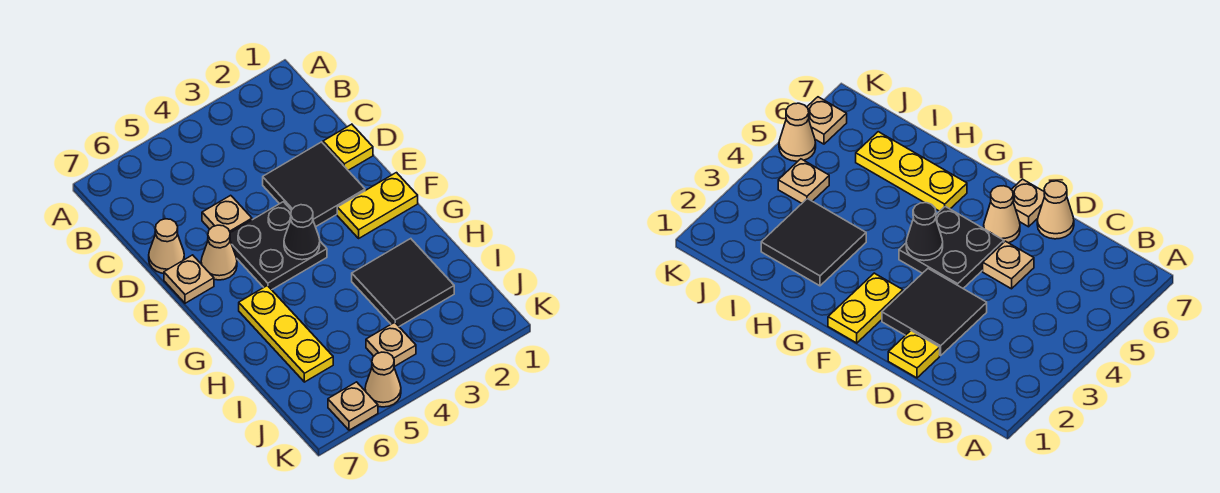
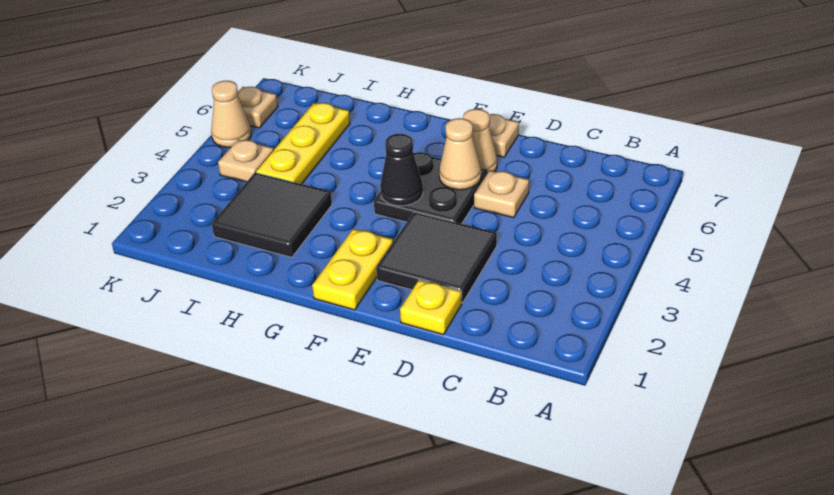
tan 1x1 cone [149,219,184,273] -> tan 1x1 cone moved to [439,118,481,190]
yellow 1x3 plate [239,286,333,382] -> yellow 1x3 plate turned to [256,103,350,184]

